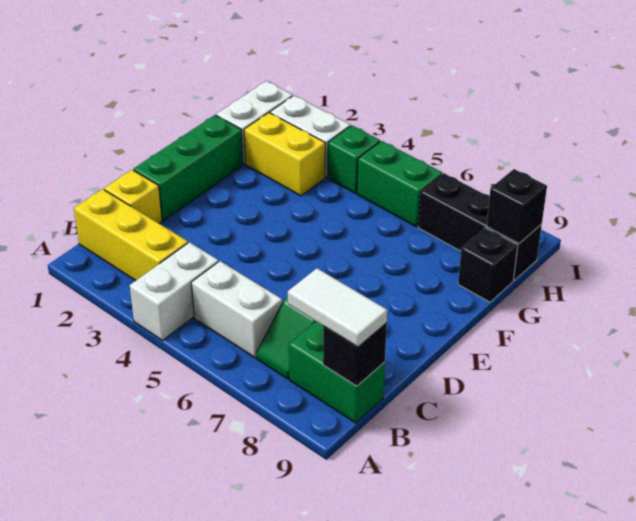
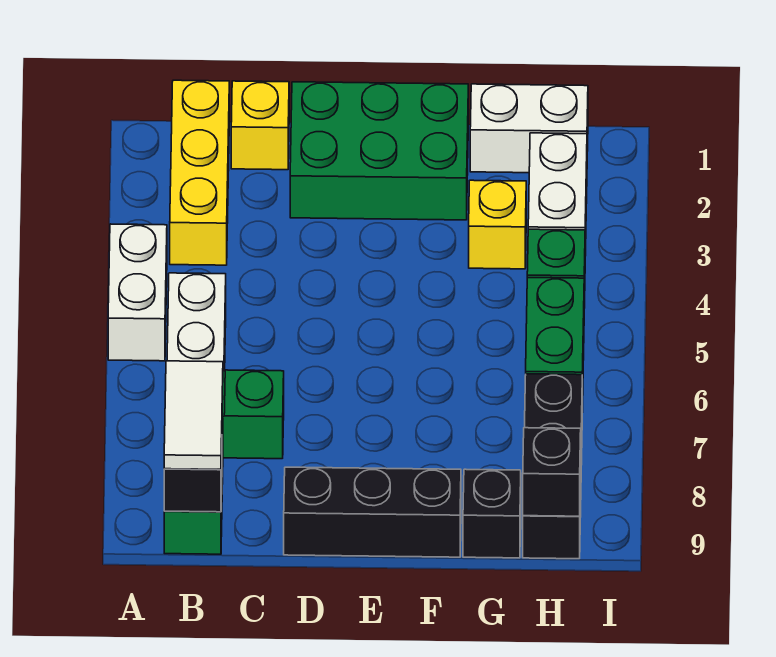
white 1x2 brick [130,242,219,341] -> white 1x2 brick turned to [108,224,167,361]
green 1x3 brick [133,115,243,220] -> green 2x3 brick [290,82,468,220]
none -> black 1x3 brick [284,467,461,557]
yellow 1x2 brick [244,113,325,196] -> yellow 1x1 brick [469,180,526,269]

